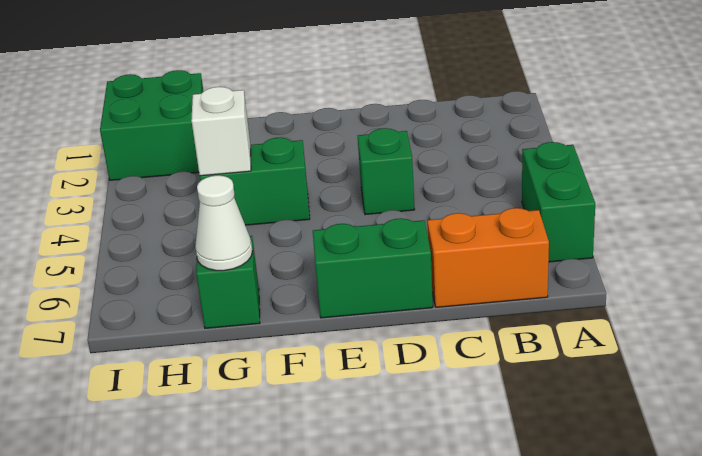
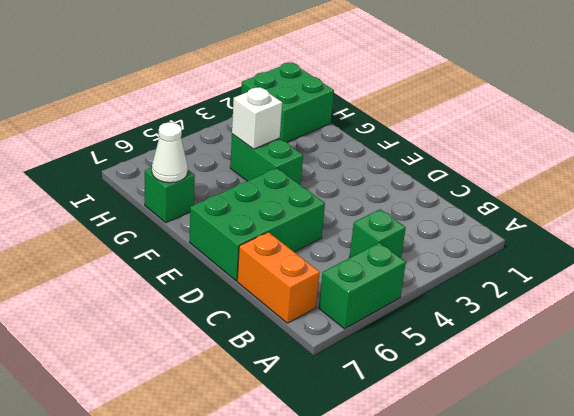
green 1x1 brick [358,128,415,215] -> green 1x1 brick moved to [349,209,406,258]
green 1x2 brick [313,218,433,318] -> green 2x3 brick [189,168,325,281]

